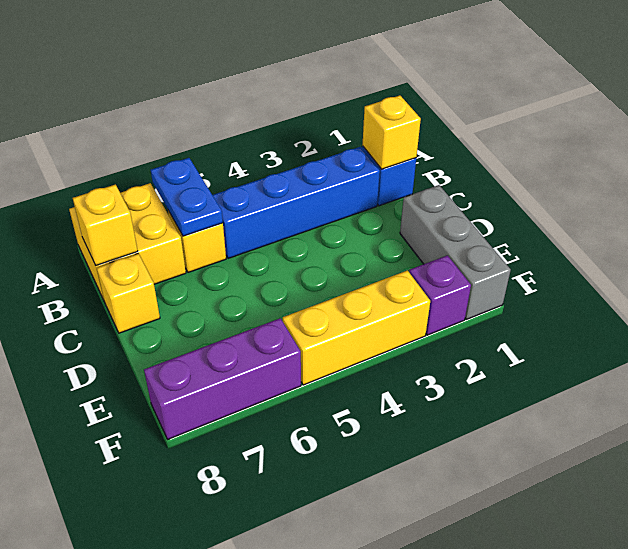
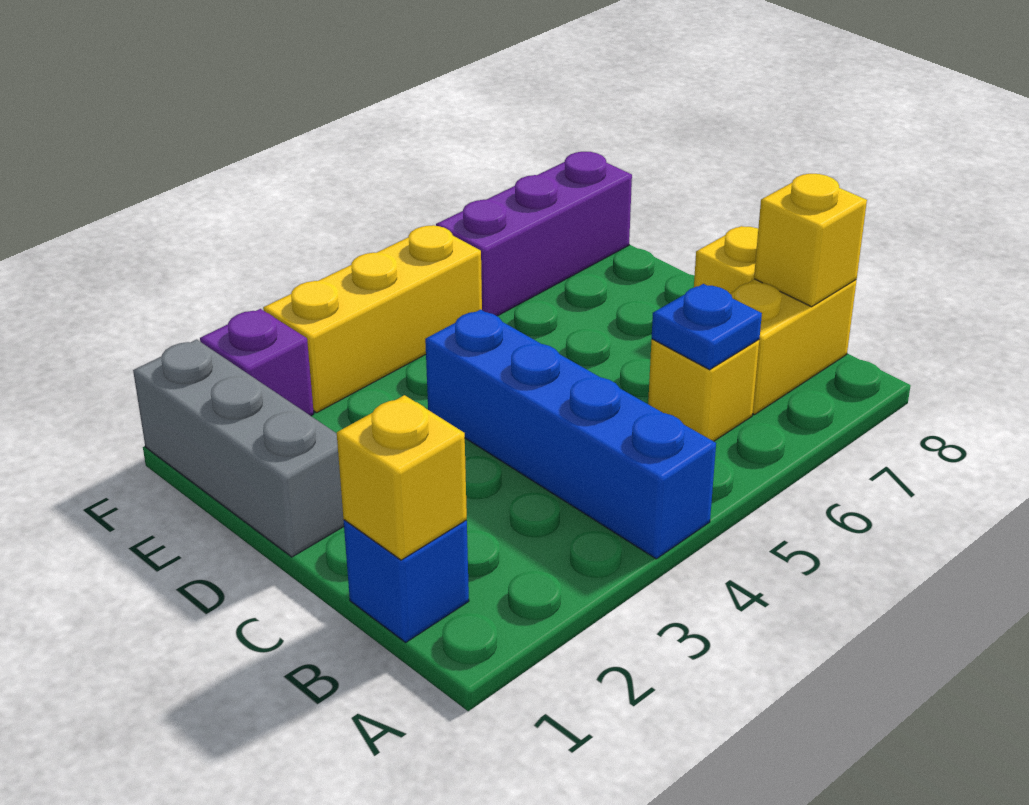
blue 1x2 plate [151,158,223,236] -> blue 1x1 plate [652,284,762,370]
yellow 2x2 brick [69,183,186,300] -> yellow 1x2 brick [730,279,857,415]
blue 1x4 brick [213,147,380,259] -> blue 1x4 brick turned to [425,310,716,559]

